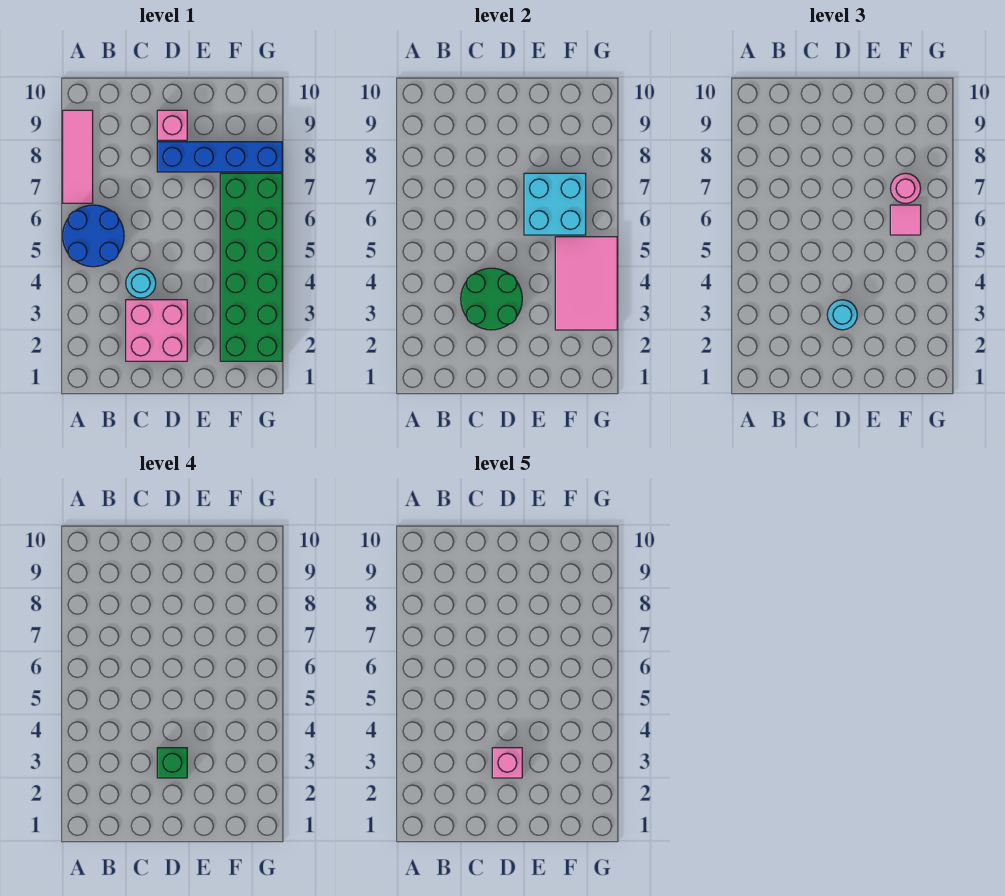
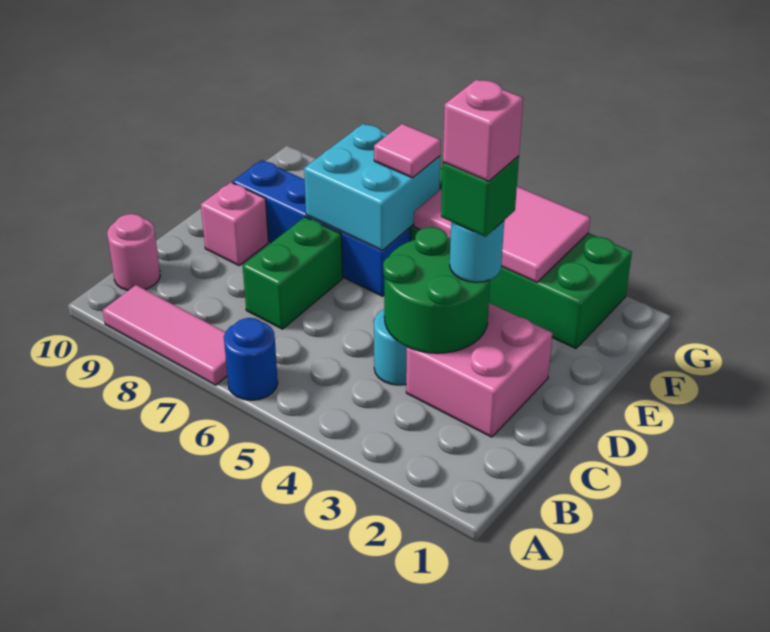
blue 2x2 round brick [63,205,124,267] -> blue 1x1 round brick [224,318,278,400]
none -> green 1x2 brick [243,217,343,329]
blue 1x4 brick [157,142,282,172] -> blue 1x4 brick turned to [232,160,411,296]
pink 1x1 round brick [891,173,921,203] -> pink 1x1 round brick moved to [107,214,160,290]

